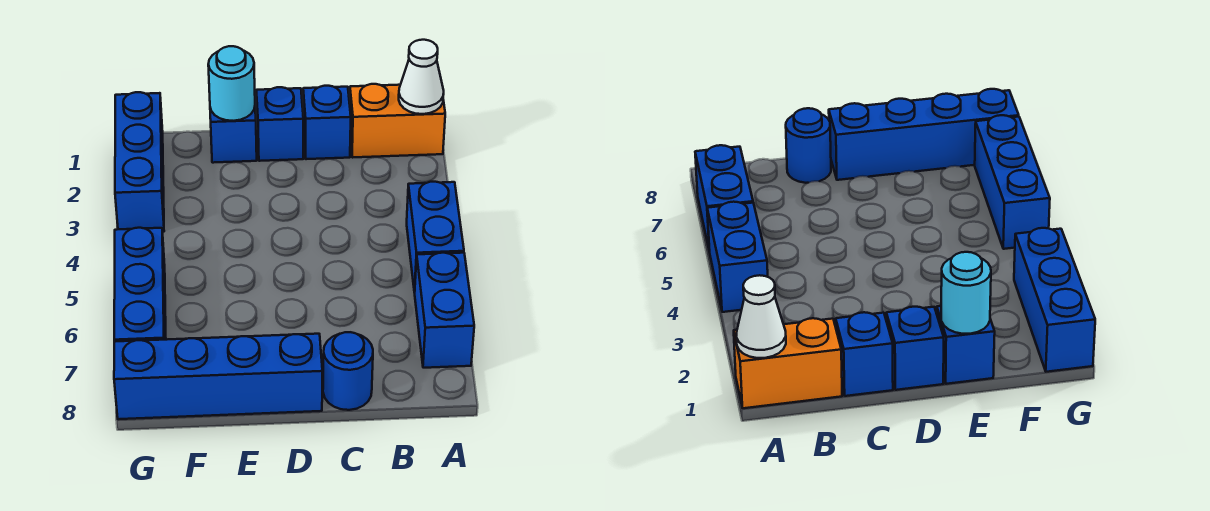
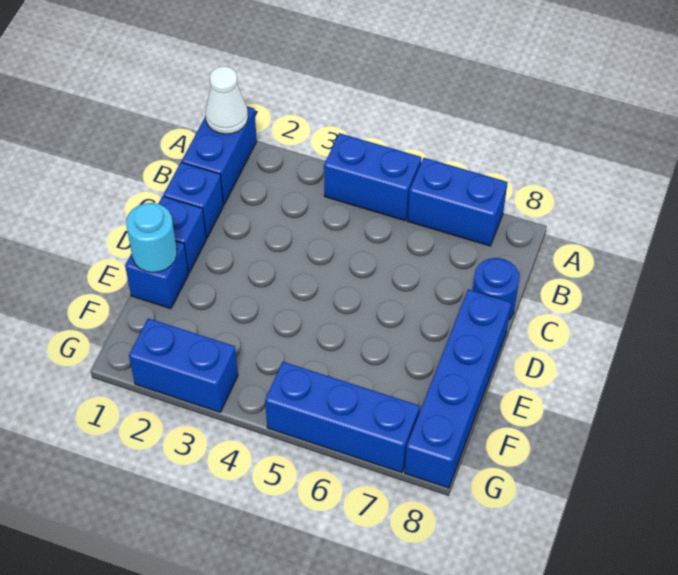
orange 1x2 brick [350,84,445,158] -> blue 1x2 brick [182,106,257,204]
blue 1x3 brick [115,92,164,232] -> blue 1x2 brick [129,318,238,412]

